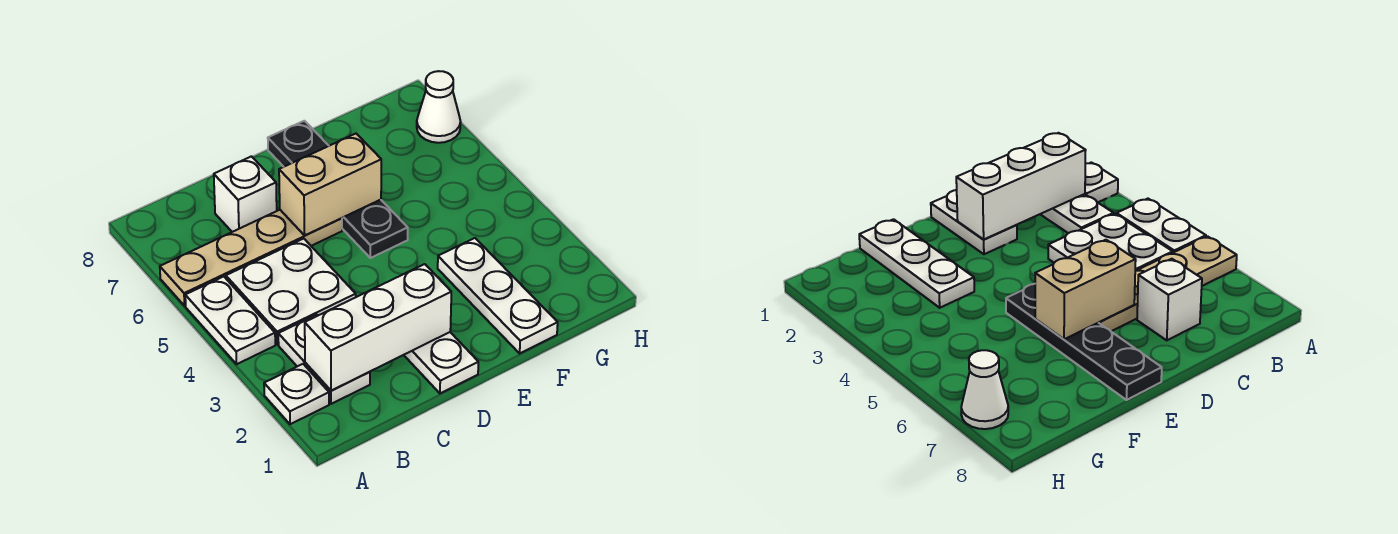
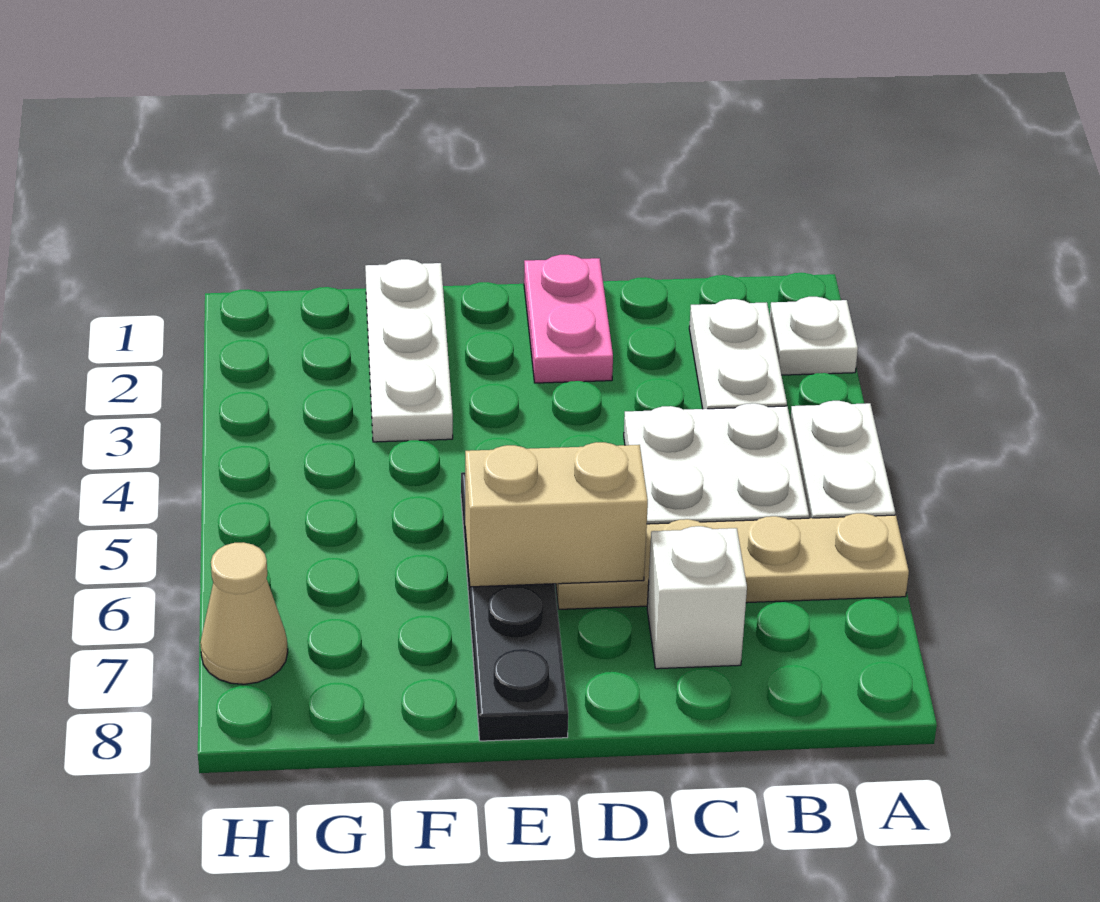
white 1x3 brick [305,264,451,391] -> none
white 1x2 plate [404,332,478,393] -> pink 1x2 plate [524,255,613,383]
white 1x1 cone [417,71,461,143] -> tan 1x1 cone [200,542,288,684]

